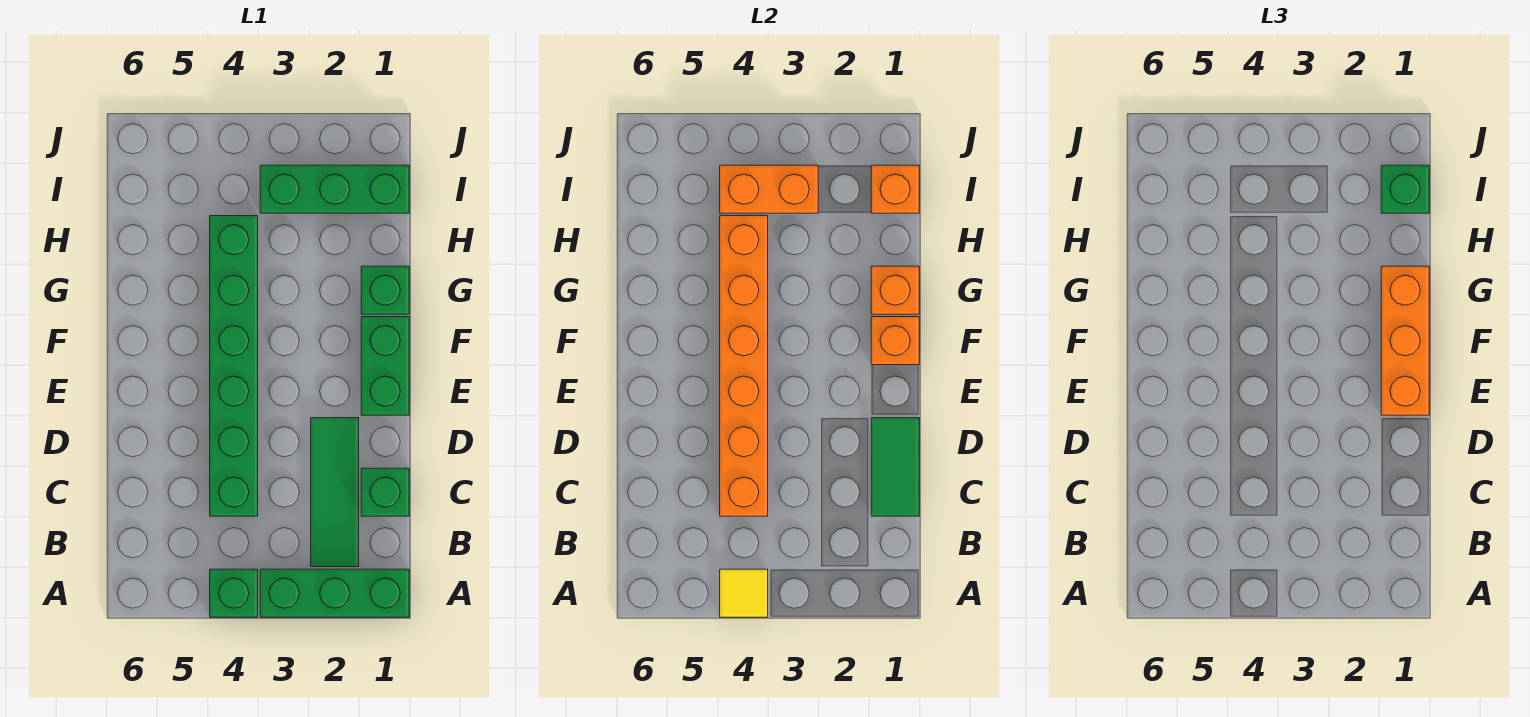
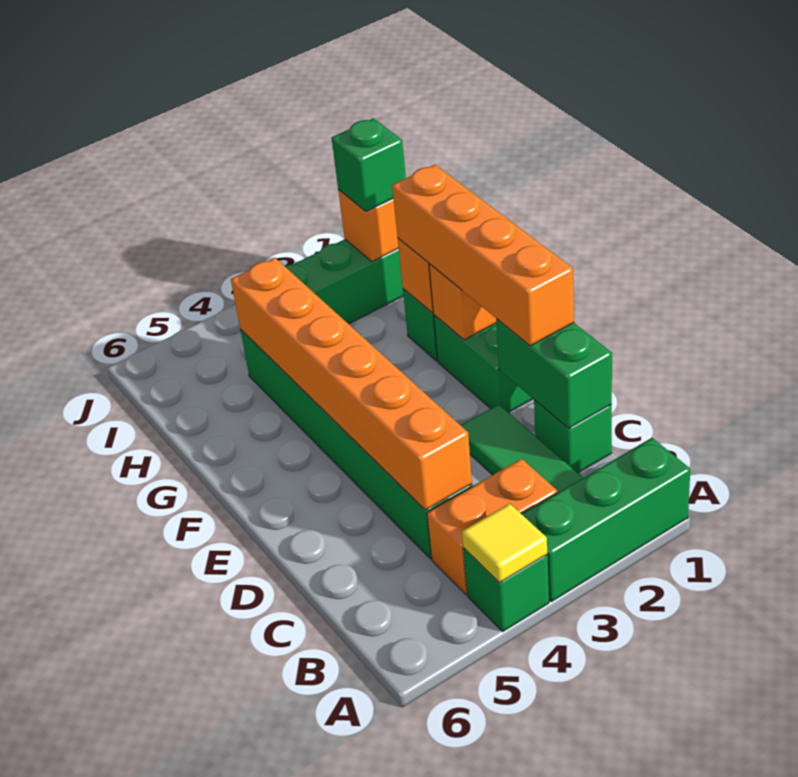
green 1x2 tile [871,418,919,516] -> green 1x2 brick [496,319,612,428]
orange 1x3 brick [1381,266,1429,415] -> orange 1x4 brick [392,165,574,346]
orange 1x2 brick [720,165,818,213] -> orange 1x2 brick moved to [427,459,557,594]

